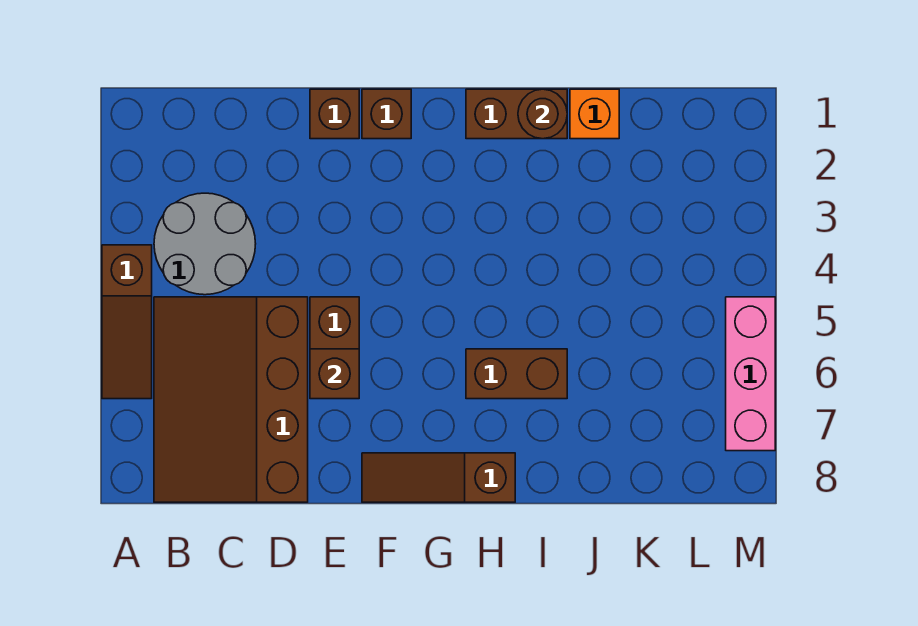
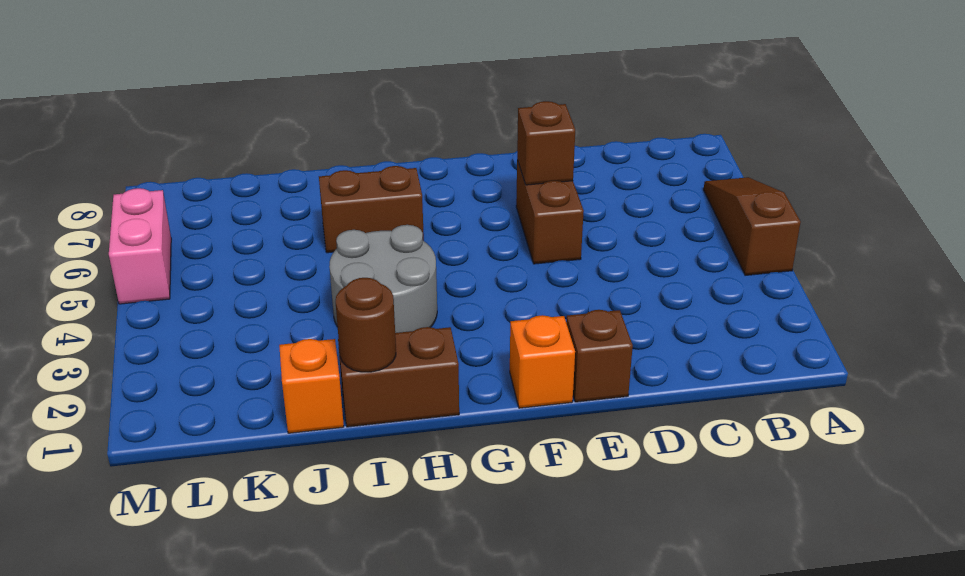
grey 2x2 round brick [154,193,256,295] -> grey 2x2 round brick moved to [329,225,437,333]
brown 3x4 slope [154,297,308,502] -> none
brown 1x1 brick [362,89,411,139] -> orange 1x1 brick [510,315,575,408]
brown 1x3 slope [362,453,515,502] -> none
pink 1x3 brick [726,297,775,451] -> pink 1x2 brick [109,188,171,304]

